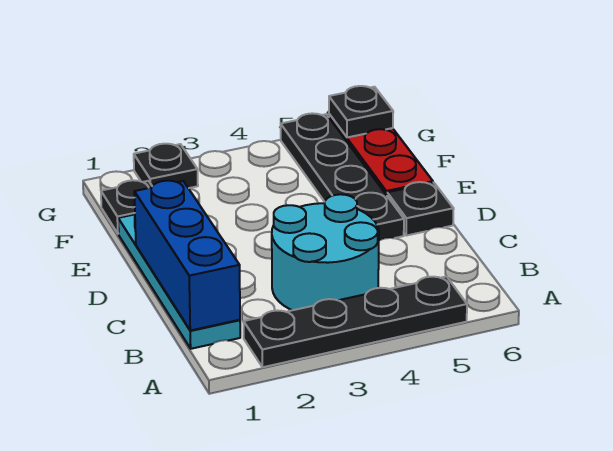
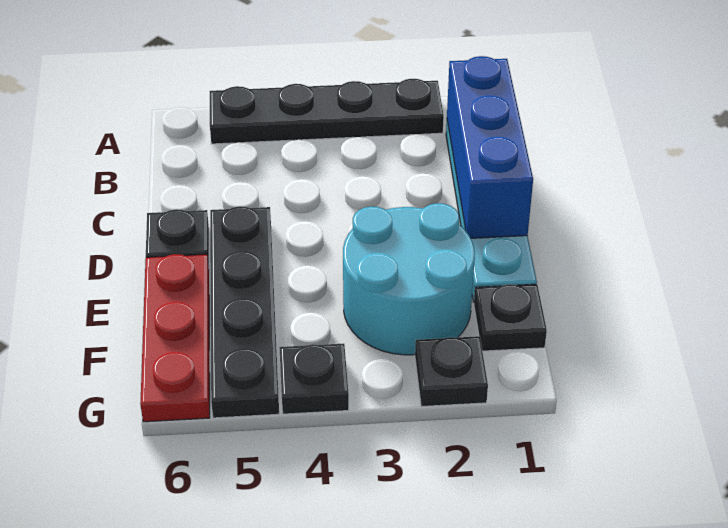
cyan 2x2 round brick [272,194,379,310] -> cyan 2x2 round brick moved to [343,203,475,355]
black 1x1 plate [329,86,393,137] -> black 1x1 plate moved to [279,344,349,414]

